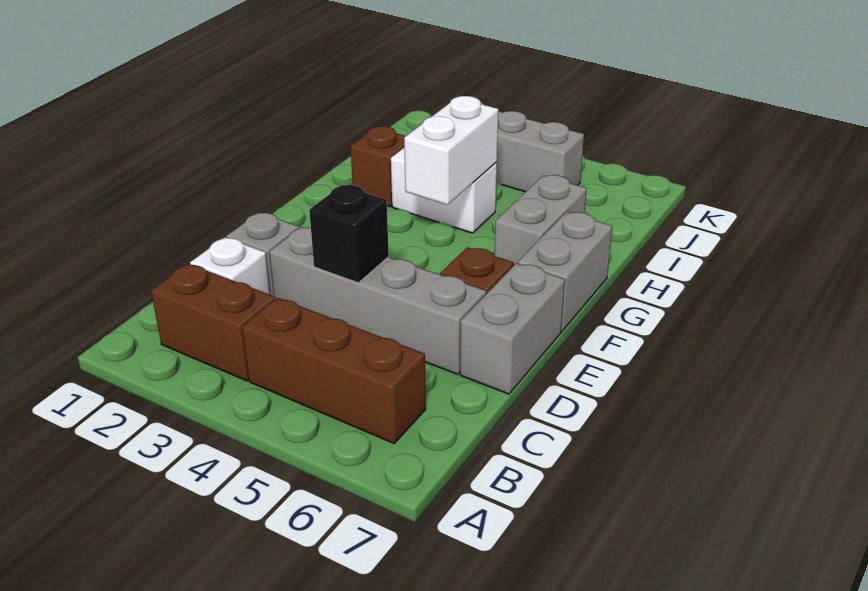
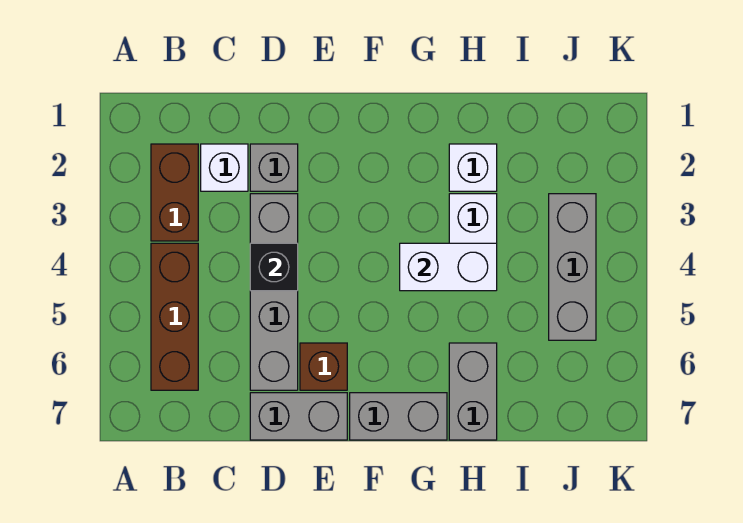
grey 1x2 brick [495,175,587,265] -> grey 1x2 brick turned to [449,343,497,440]
brown 1x1 brick [351,126,406,207] -> white 1x1 brick [449,144,497,191]

